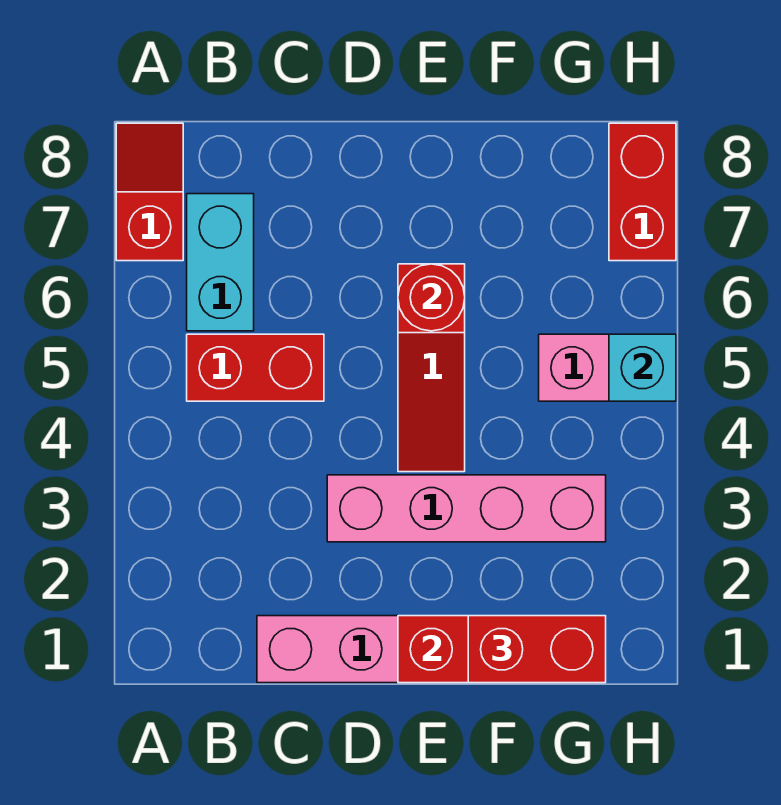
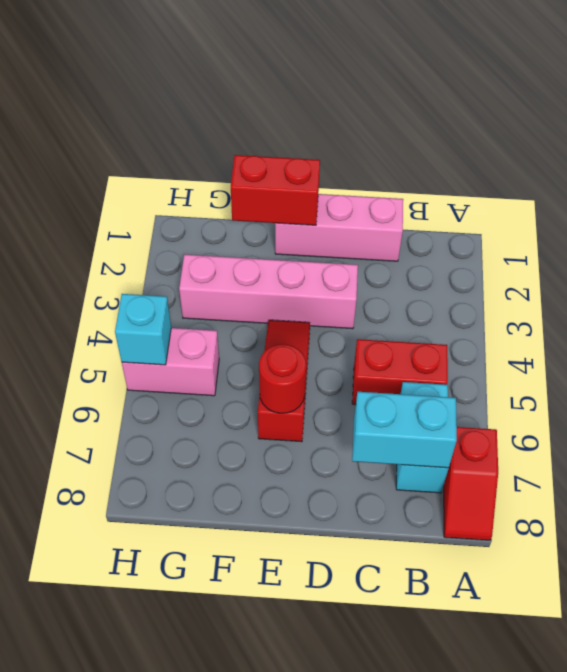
none -> cyan 1x2 brick [352,392,457,468]
red 1x2 brick [468,616,606,683] -> none
red 1x2 brick [609,123,676,261] -> none

